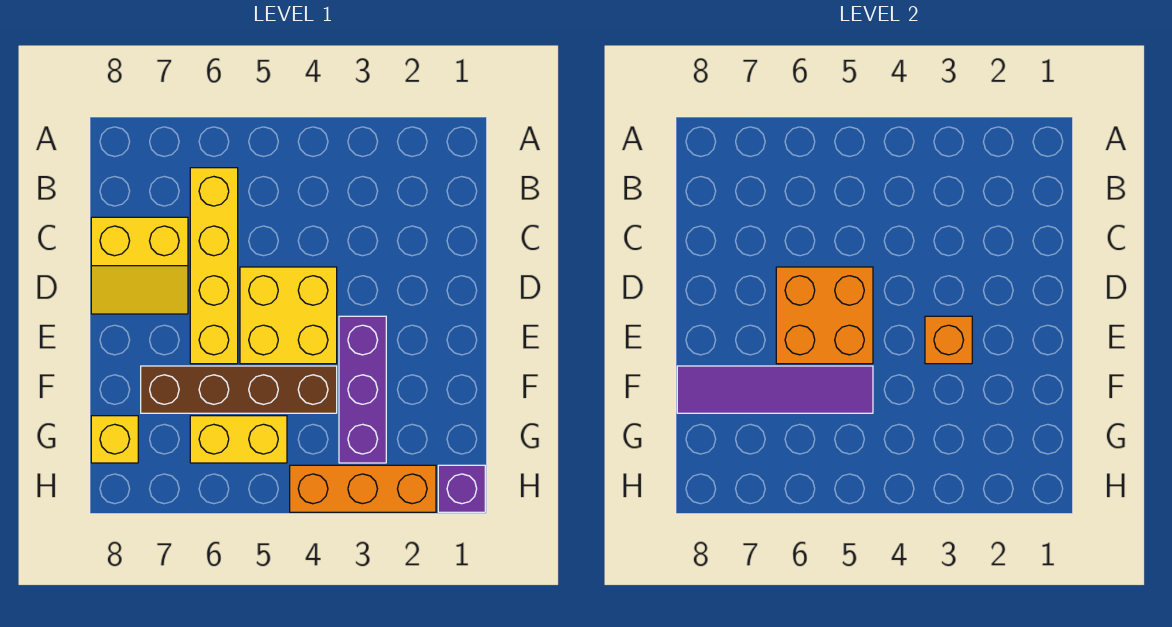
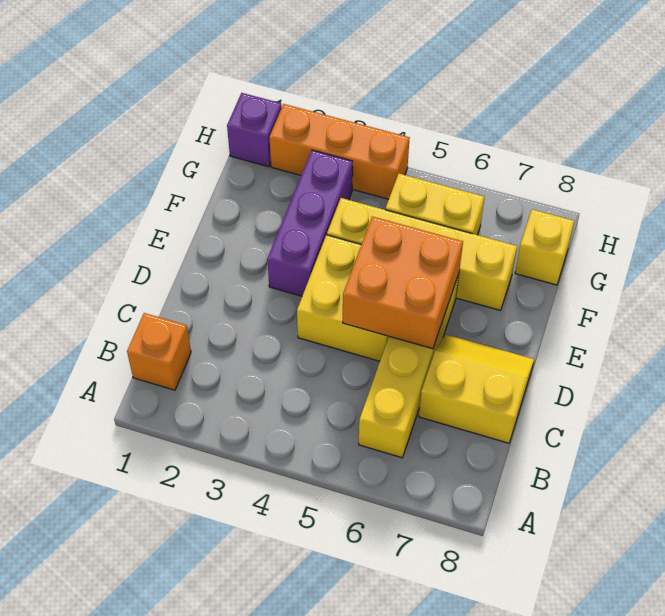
orange 1x1 brick [925,316,972,364] -> orange 1x1 brick moved to [127,313,191,390]
brown 1x4 brick [141,366,337,413] -> yellow 1x4 brick [327,198,517,310]
purple 1x4 tile [677,366,873,413] -> none

